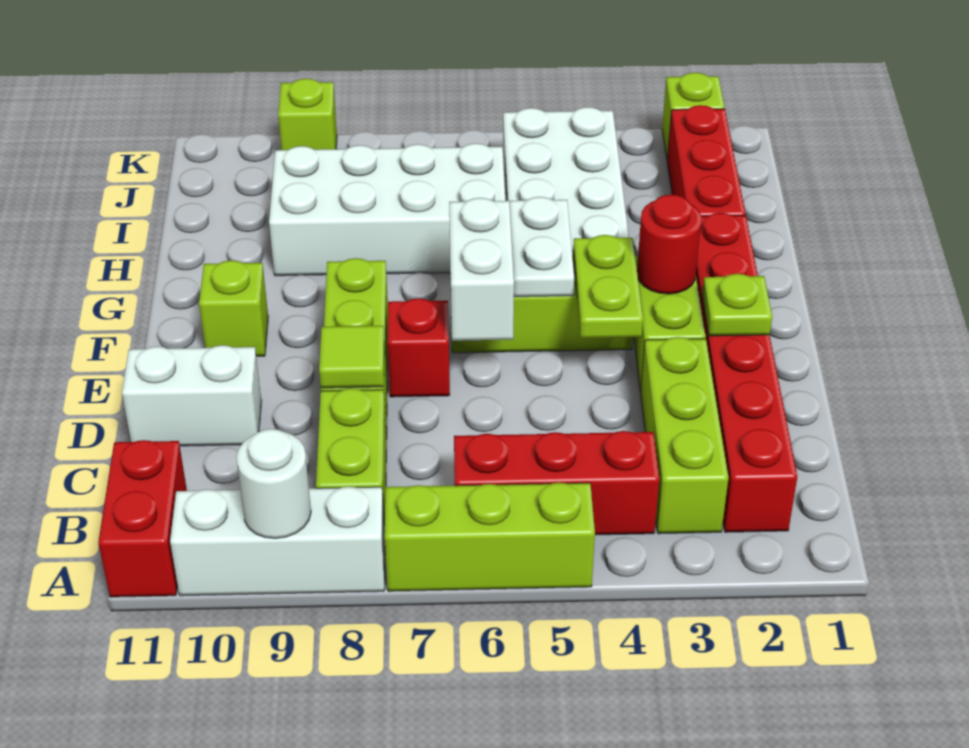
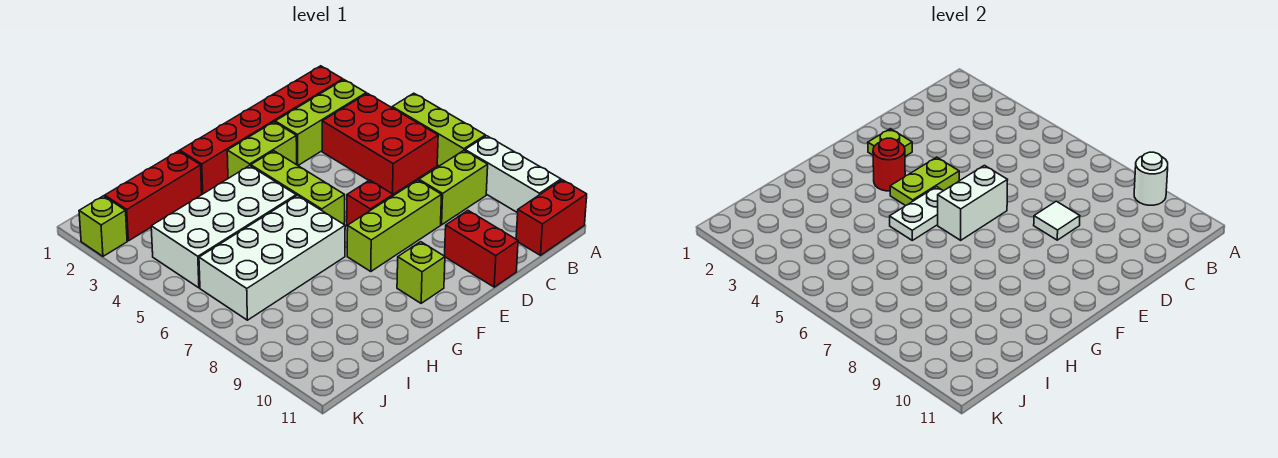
red 1x3 brick [454,431,659,535] -> red 2x3 brick [322,93,438,194]
lime 1x1 tile [319,326,384,388] -> white 1x1 tile [1034,201,1080,240]
white 1x2 brick [122,345,261,446] -> red 1x2 brick [445,211,518,287]
white 2x4 brick [269,143,505,276] -> white 2x4 brick turned to [199,196,345,320]
lime 1x1 brick [278,79,337,150] -> none

